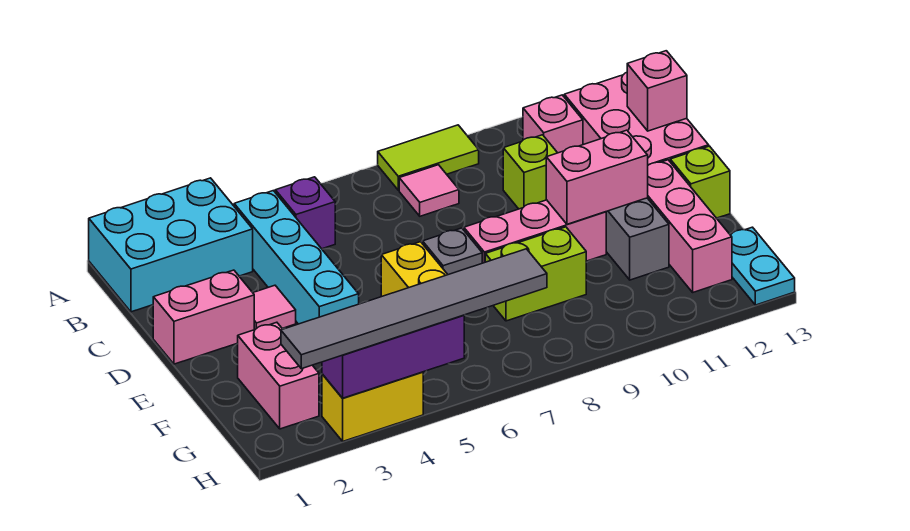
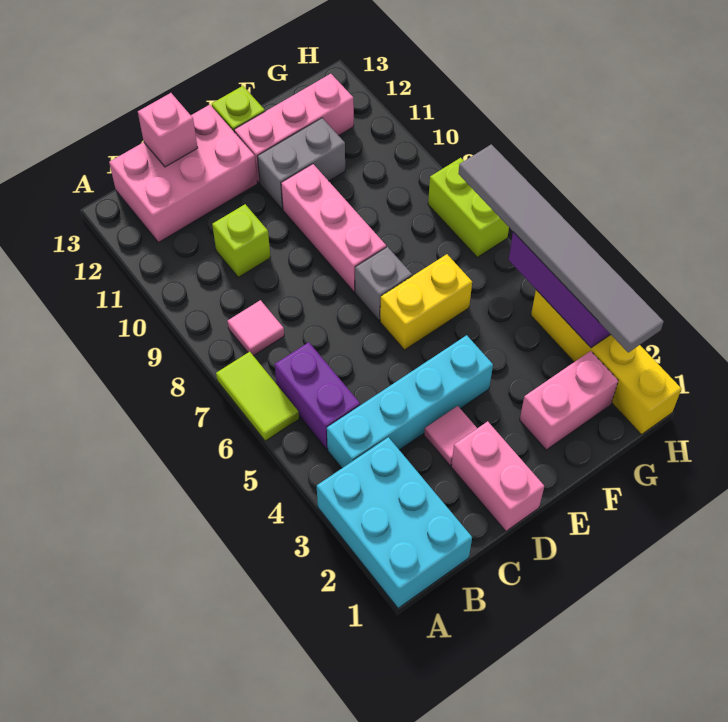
lime 1x2 tile [378,125,479,190] -> lime 1x2 tile moved to [216,352,299,441]
purple 1x1 brick [275,177,335,249] -> purple 1x2 brick [275,342,360,449]
pink 1x1 brick [523,95,583,153] -> none
pink 1x2 brick [546,130,648,224] -> none
lime 1x2 brick [485,227,586,321] -> lime 1x2 brick moved to [428,158,509,257]
cyan 1x2 plate [731,227,795,305] -> none
yellow 1x2 brick [322,372,423,441] -> yellow 1x4 brick [531,290,682,435]

